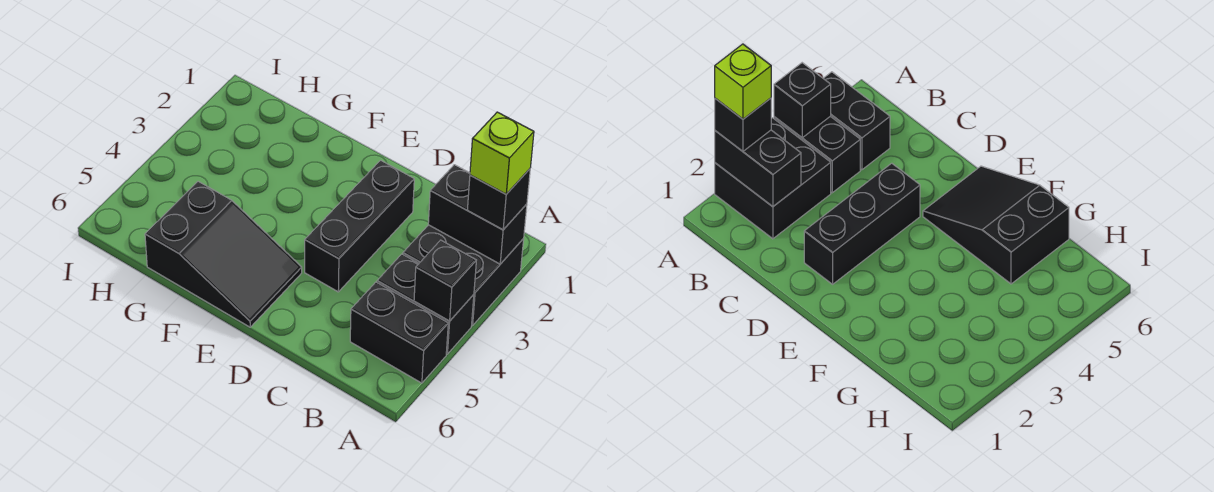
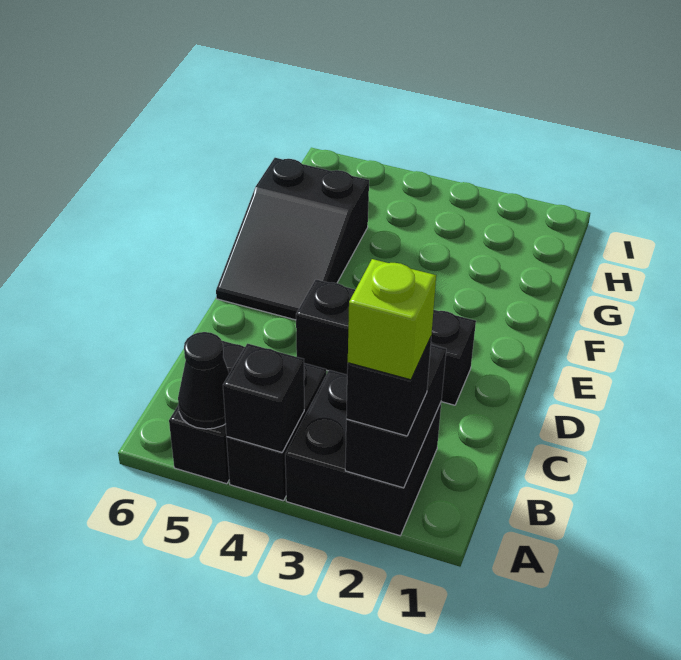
none -> black 1x1 cone [178,332,229,429]

